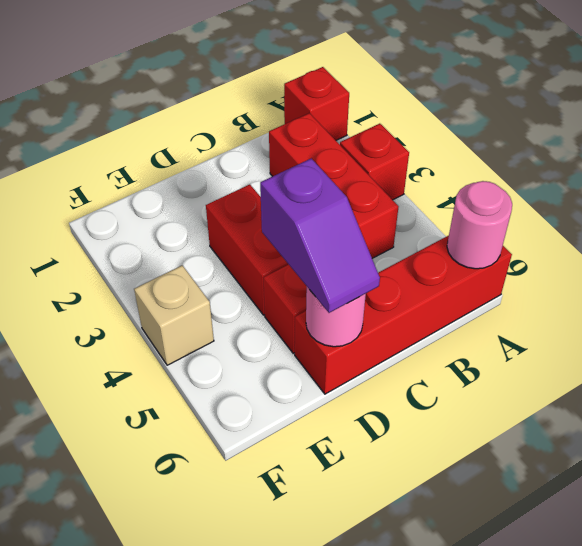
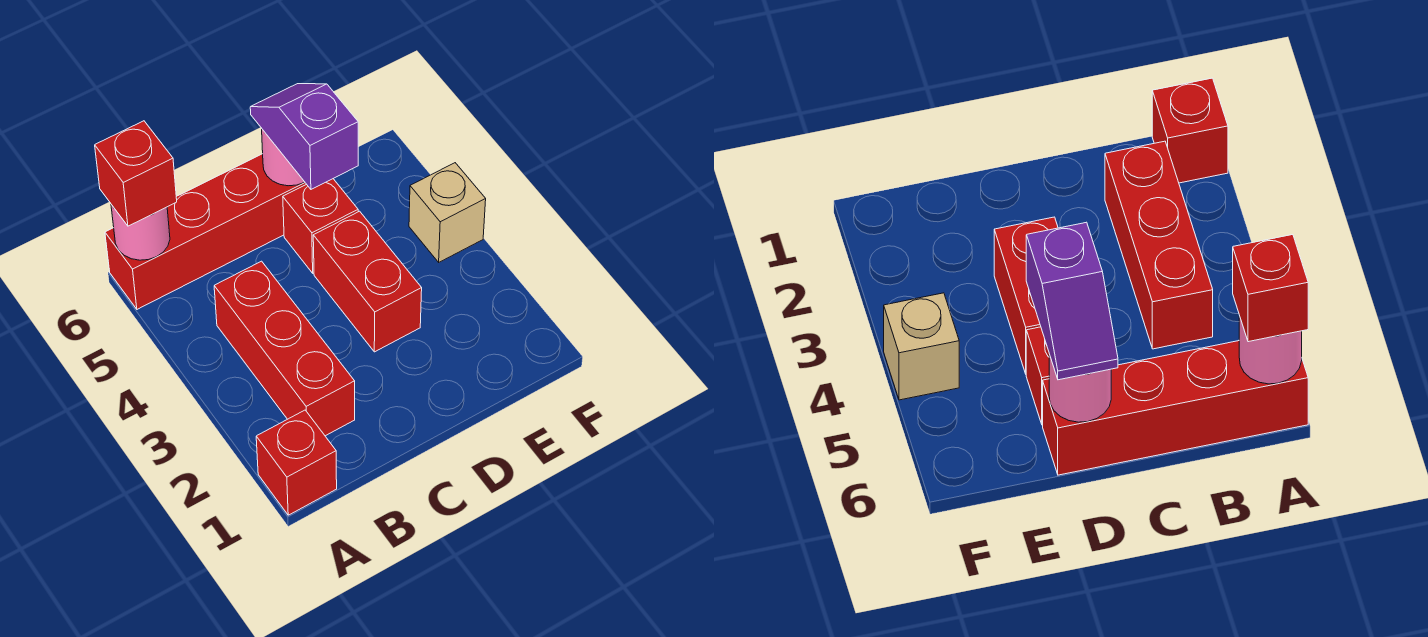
red 1x1 brick [340,124,409,200] -> red 1x1 brick moved to [95,121,177,226]

